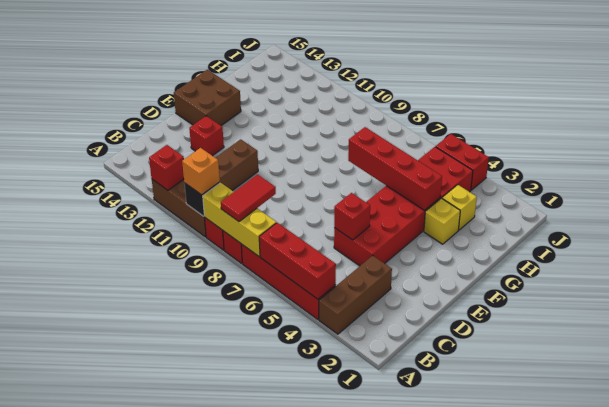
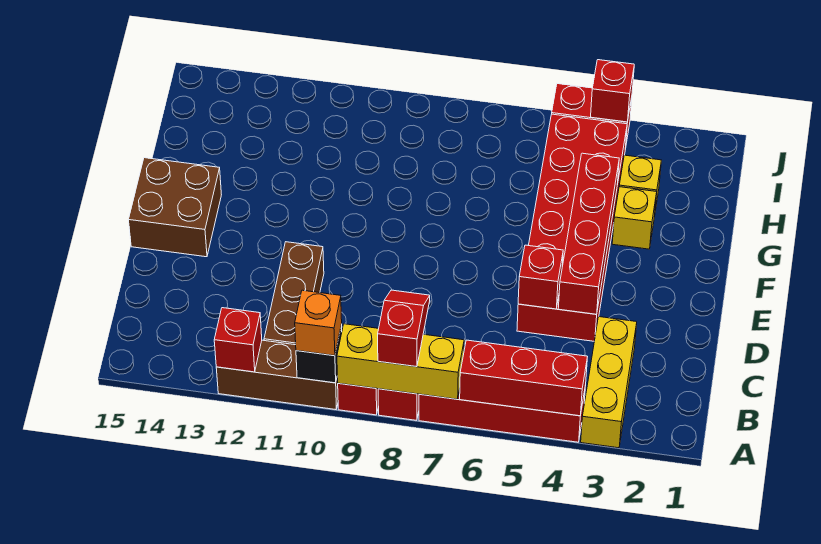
brown 1x3 brick [319,256,392,334] -> yellow 1x3 brick [581,317,637,448]
red 1x2 tile [221,175,276,222] -> red 1x2 slope [378,290,430,367]
red 1x1 brick [189,116,224,156] -> red 1x1 brick moved to [591,60,634,122]
red 1x4 brick [348,127,442,211] -> red 1x4 brick turned to [558,153,619,314]

